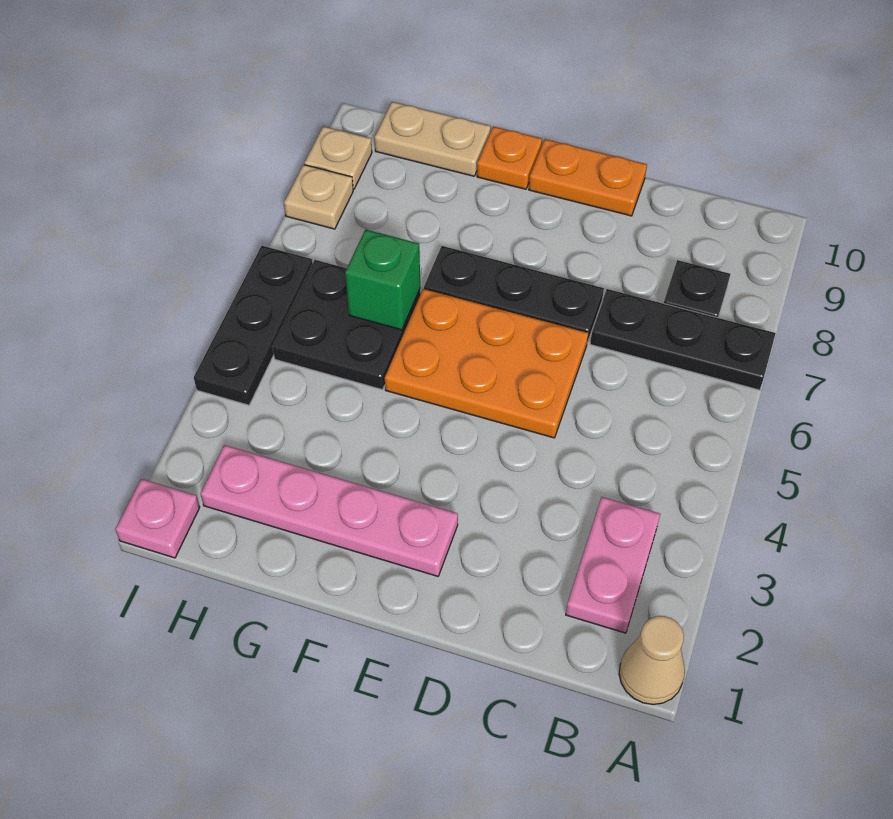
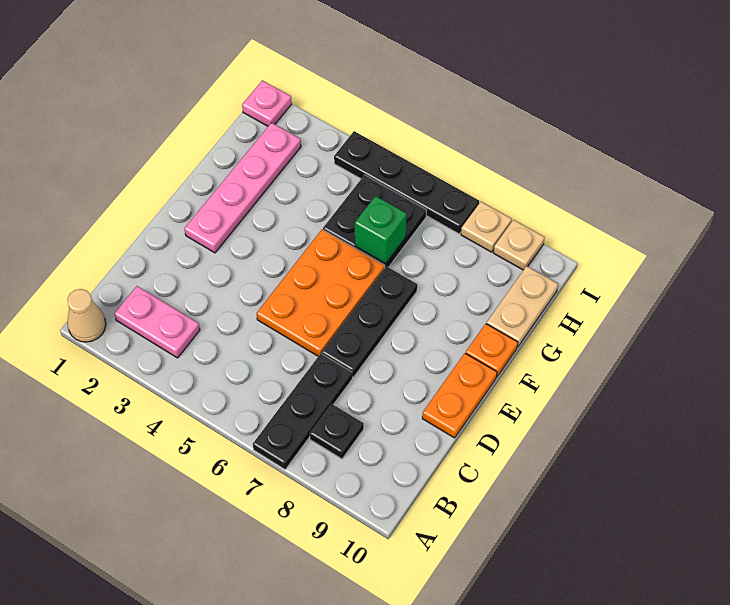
black 1x3 plate [194,246,313,405] -> black 1x4 plate [334,131,479,234]

